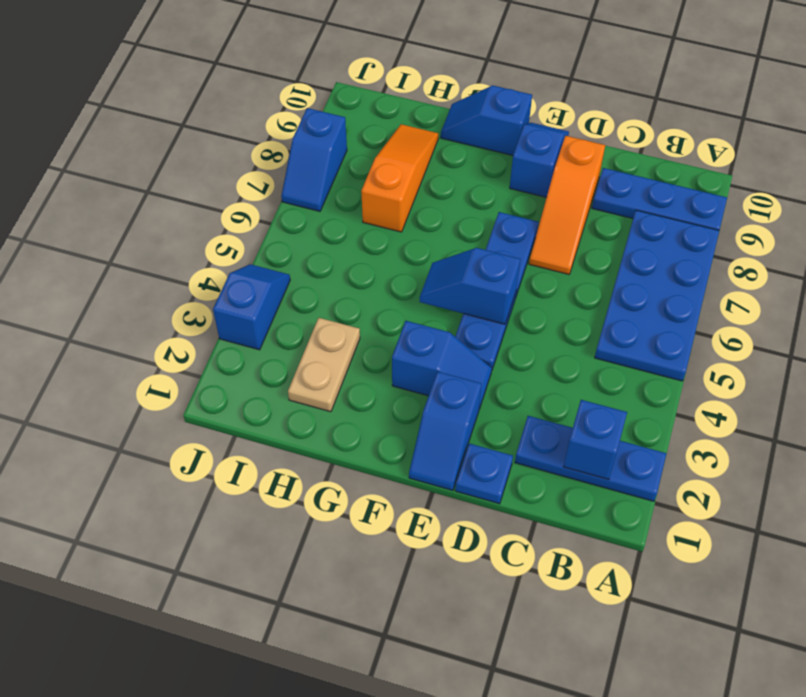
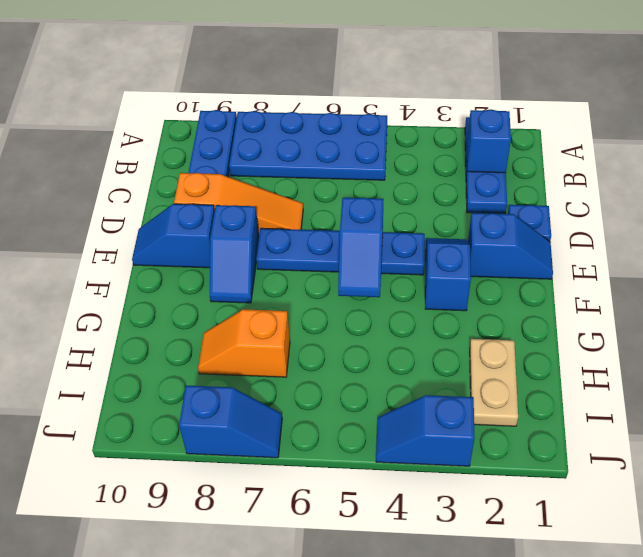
blue 1x2 slope [441,86,532,155] -> blue 1x2 slope moved to [210,205,259,303]
tan 1x2 plate [288,318,360,412] -> tan 1x2 plate turned to [470,339,518,426]
orange 1x3 slope [361,124,438,232] -> orange 1x2 slope [198,309,290,377]

